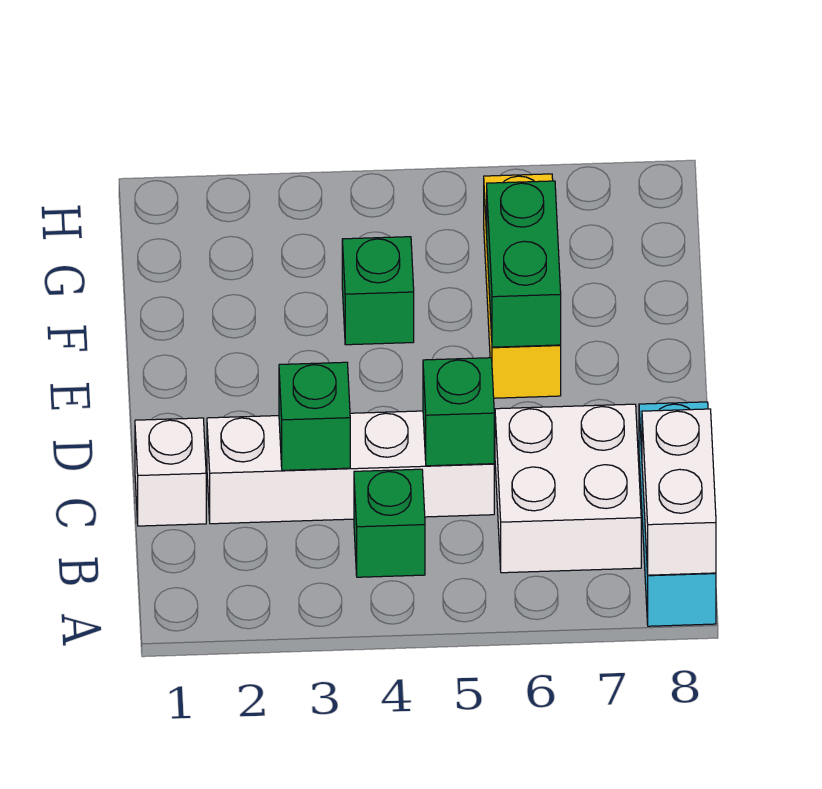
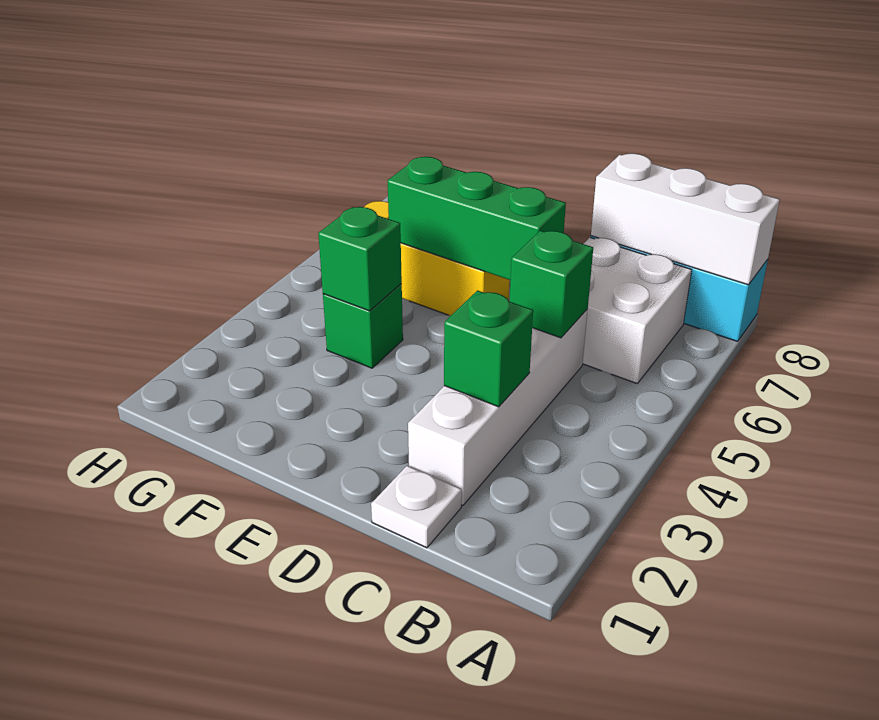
white 1x2 brick [642,409,716,575] -> white 1x3 brick [591,154,780,285]
green 1x1 brick [354,469,425,577] -> green 1x1 brick moved to [318,207,402,311]
white 1x1 brick [135,418,206,526] -> white 1x1 plate [371,465,462,548]
green 1x2 brick [487,181,561,347] -> green 1x3 brick [388,157,566,280]

